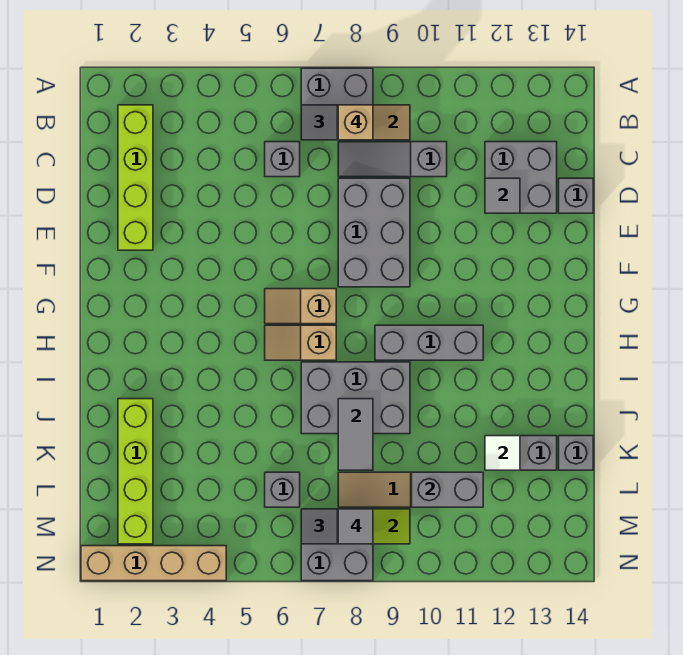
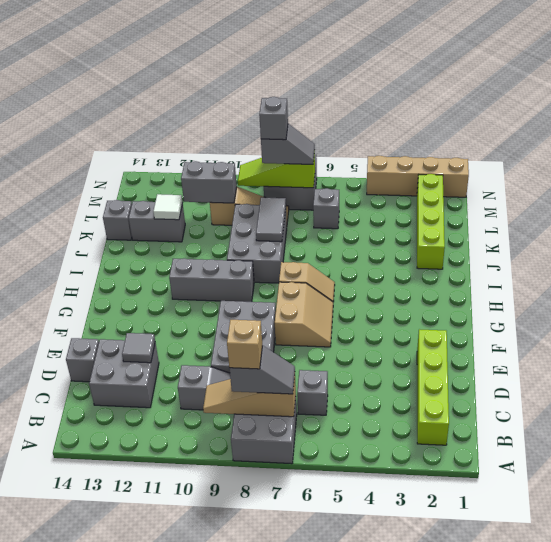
tan 1x2 slope [265,289,336,324] -> tan 2x2 slope [275,282,333,347]
grey 2x3 brick [301,362,410,434] -> grey 2x3 brick turned to [227,204,287,283]
grey 1x1 tile [338,509,373,544] -> grey 1x1 brick [259,97,288,140]

